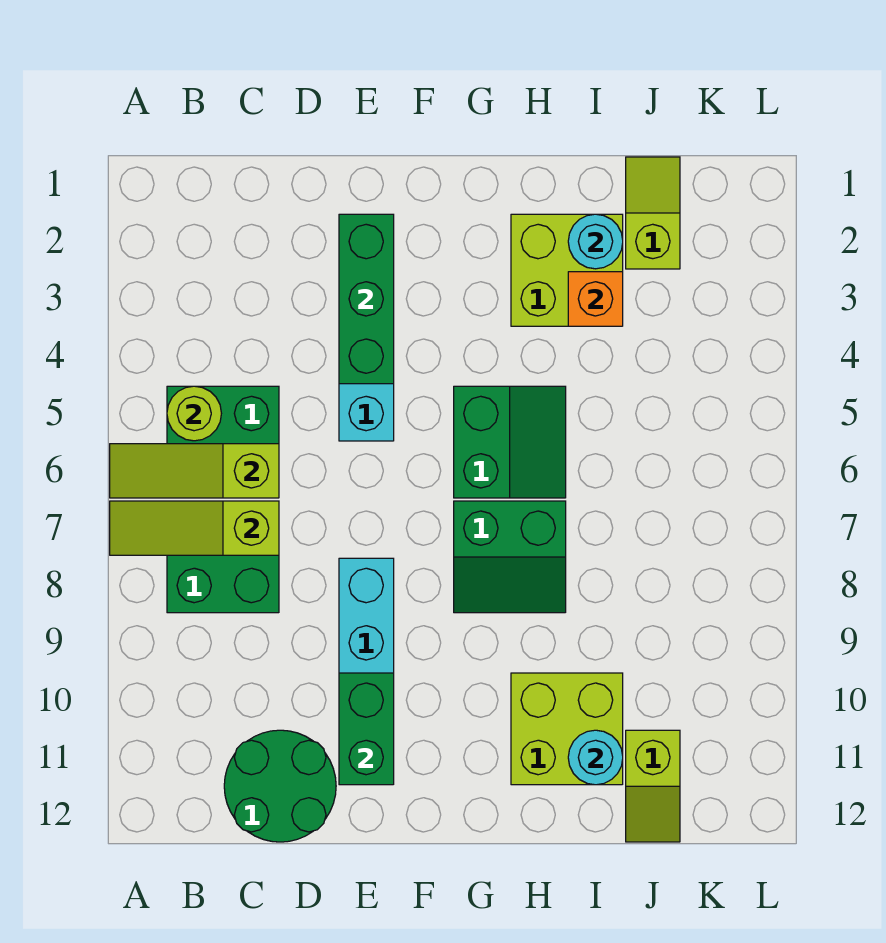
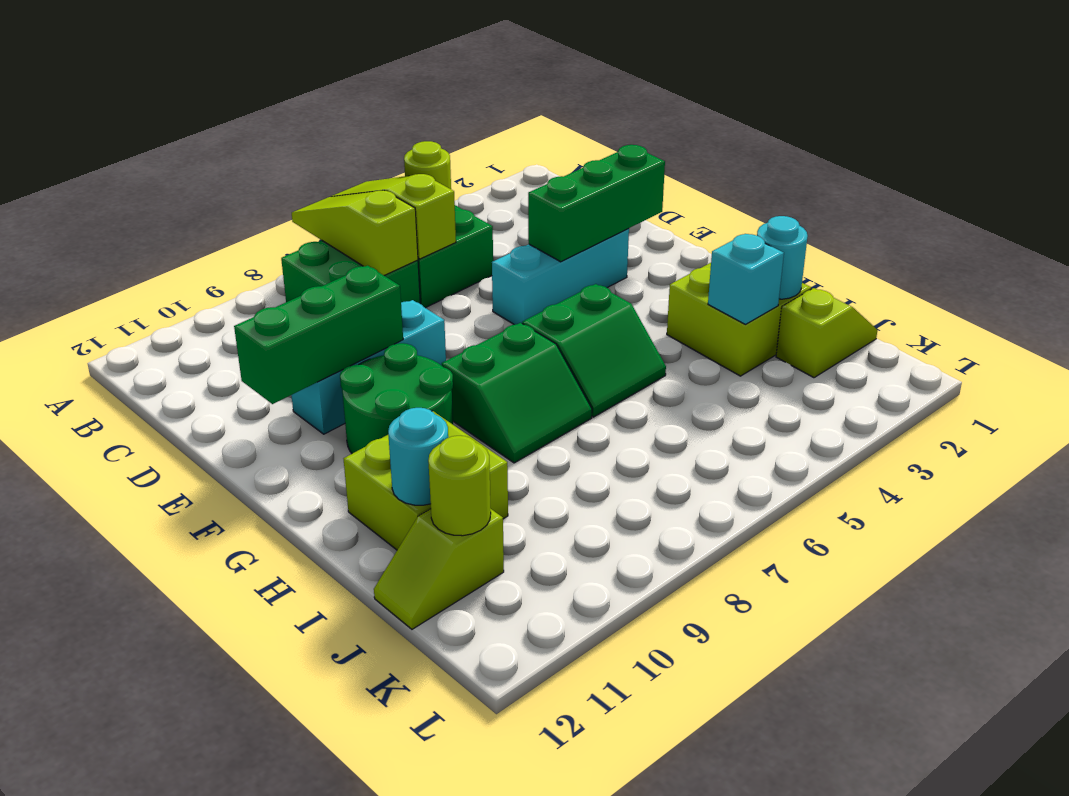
green 2x2 round brick [224,730,336,842] -> green 2x2 round brick moved to [340,343,453,453]
green 1x2 brick [339,673,394,785] -> green 1x3 brick [234,266,403,404]
green 2x2 slope [454,501,566,613] -> green 2x2 slope turned to [442,323,592,463]
orange 1x1 brick [568,272,623,326] -> cyan 1x1 brick [708,234,784,324]
none -> lime 1x1 round brick [428,436,491,536]

